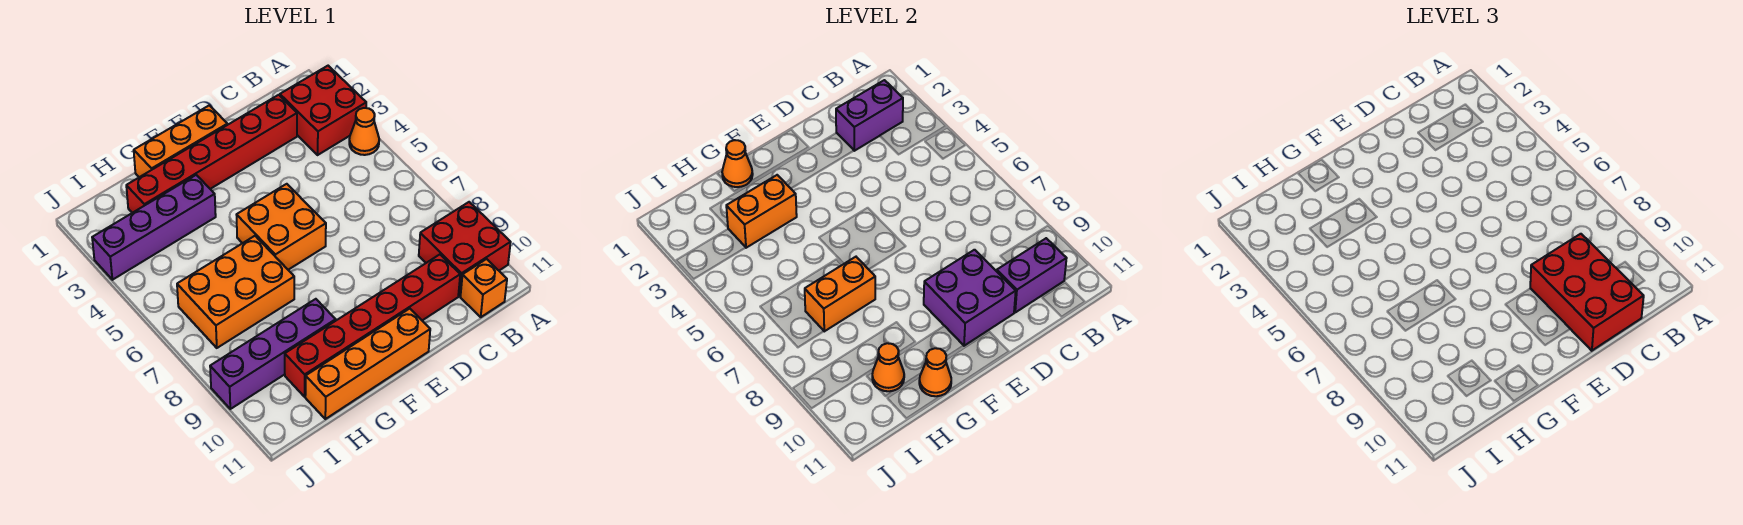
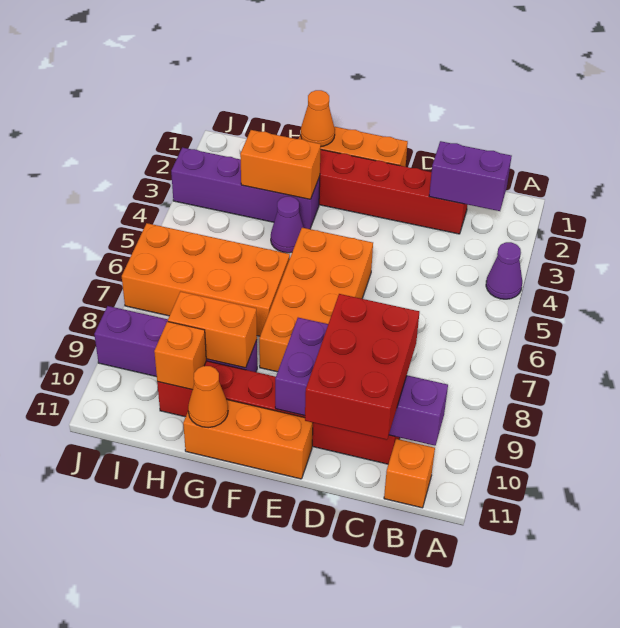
red 2x2 brick [280,66,366,155] -> none
orange 1x1 cone [349,108,379,155] -> purple 1x1 cone [486,242,522,299]
red 2x2 brick [419,202,511,296] -> none
orange 2x2 brick [237,184,326,270] -> orange 2x4 brick [259,228,373,372]
orange 1x4 brick [305,309,430,419] -> orange 1x3 brick [183,399,313,479]
none -> purple 1x1 cone [271,196,303,253]
orange 2x3 brick [177,236,294,348] -> orange 2x4 brick [122,223,290,336]
orange 1x2 brick [805,257,875,331] -> orange 1x2 brick moved to [168,292,257,368]
orange 1x1 cone [872,343,904,391] -> orange 1x1 brick [154,321,206,390]

